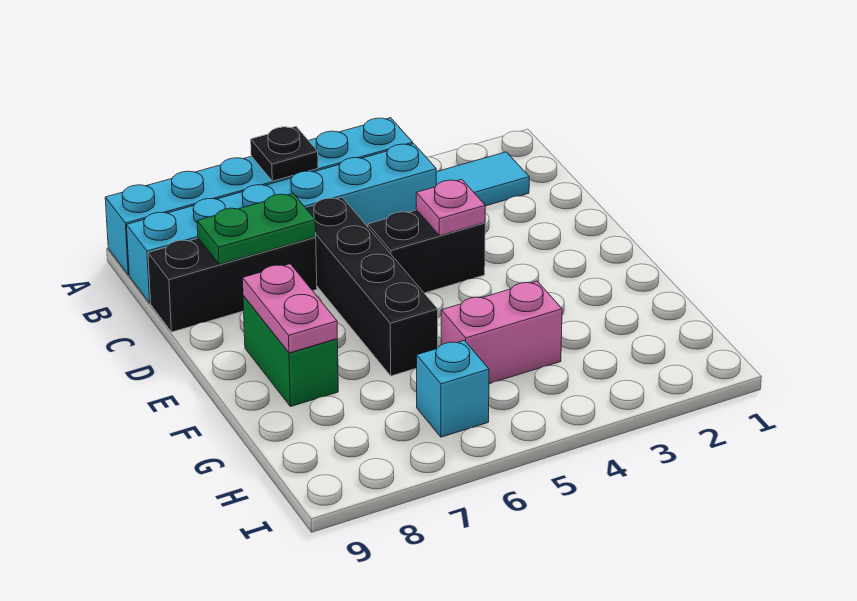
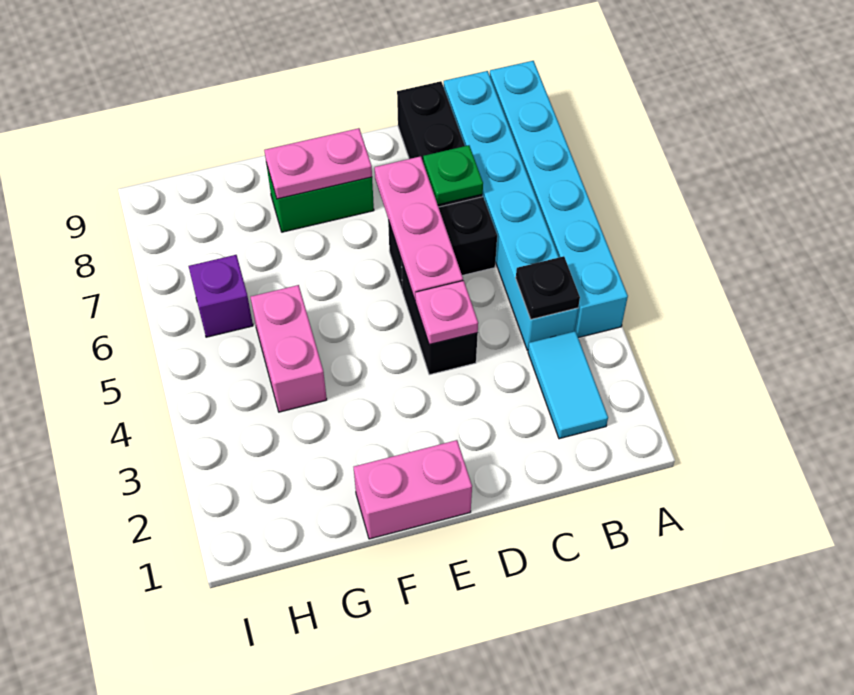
black 1x1 plate [251,127,318,181] -> black 1x1 plate moved to [516,256,580,319]
black 1x4 brick [306,197,438,376] -> black 1x2 brick [388,197,497,289]
green 1x2 plate [197,194,316,265] -> green 1x1 plate [423,145,483,205]
none -> pink 1x3 plate [375,156,463,300]
none -> pink 1x2 brick [354,440,472,539]
cyan 1x1 brick [417,340,489,437] -> purple 1x1 brick [189,255,253,337]

